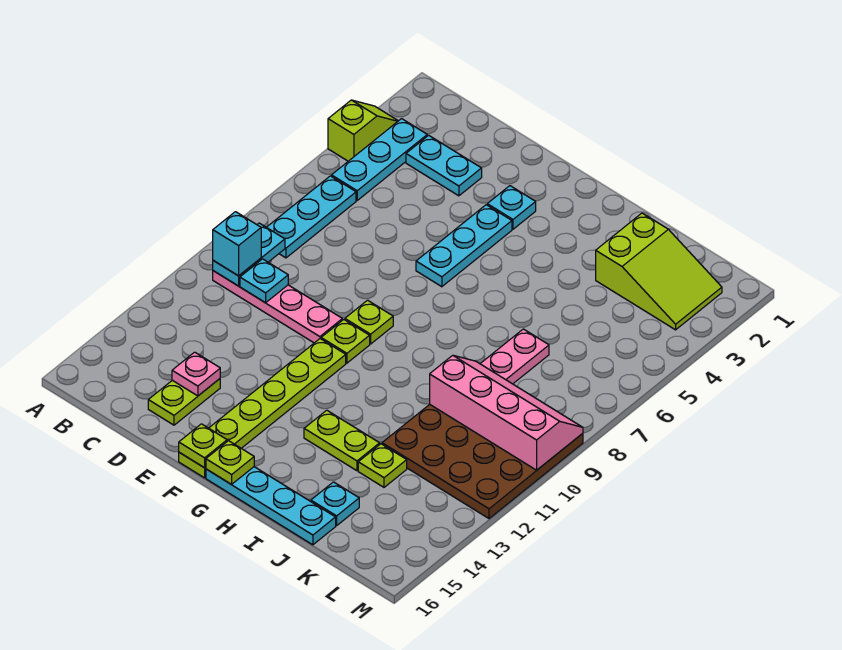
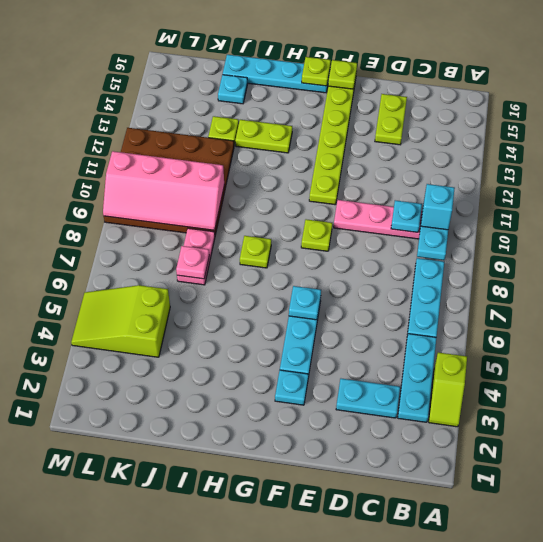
pink 1x1 plate [172,352,220,396] -> pink 1x1 plate moved to [176,246,209,279]
none -> cyan 1x1 plate [289,286,321,320]
lime 1x1 plate [321,320,370,363] -> lime 1x1 plate moved to [240,236,271,268]
lime 2x3 slope [596,213,722,330] -> lime 2x3 slope moved to [71,285,170,357]

